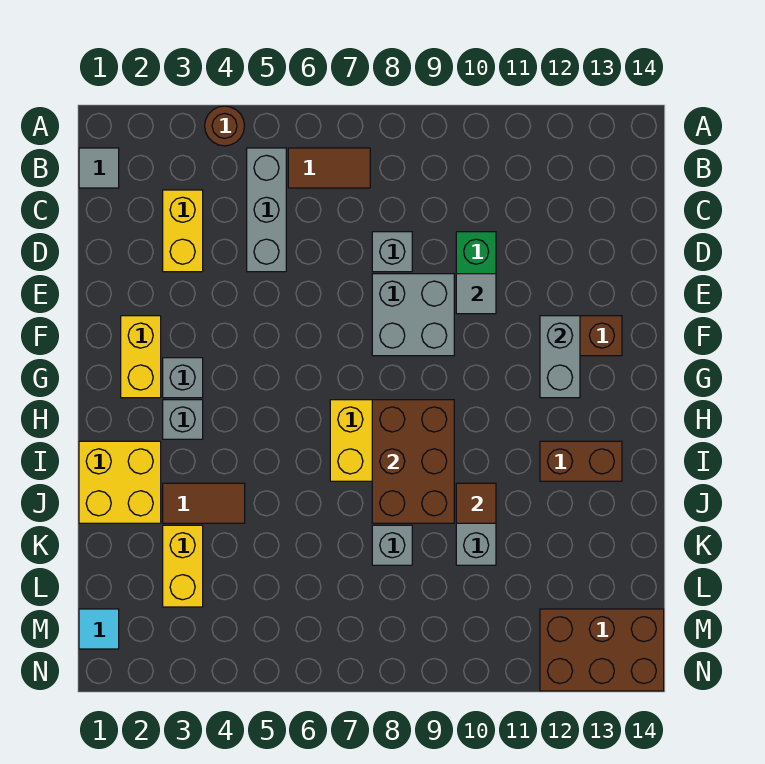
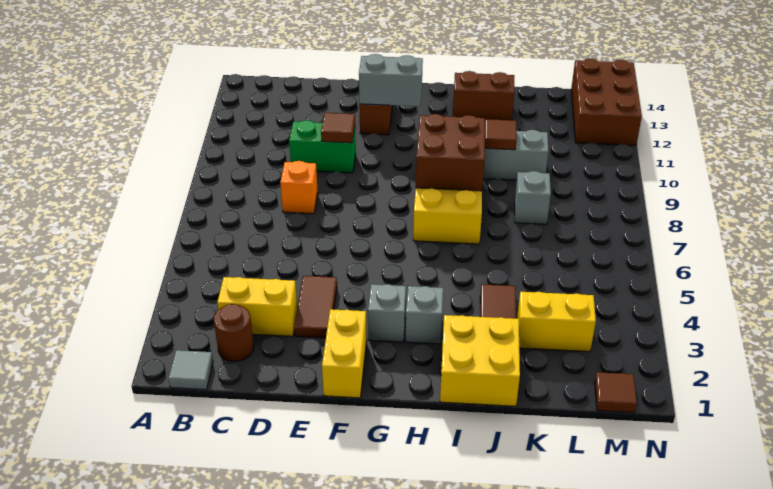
brown 1x1 round brick [205,106,244,146] -> brown 1x1 round brick moved to [214,304,254,361]
grey 1x3 brick [247,148,286,272] -> none
brown 1x2 tile [288,148,370,188] -> brown 1x2 tile moved to [294,276,337,338]
grey 1x1 brick [372,232,412,272] -> orange 1x1 brick [280,161,318,214]
grey 2x2 brick [372,274,454,356] -> none
grey 1x1 tile [456,274,496,314] -> brown 1x1 tile [321,113,355,143]
yellow 1x2 brick [121,316,161,398] -> yellow 1x2 brick turned to [322,309,367,398]
brown 2x3 brick [372,400,454,523] -> brown 2x2 brick [416,114,485,191]
brown 1x2 brick [540,441,622,481] -> brown 1x2 brick turned to [453,71,514,120]
cyan 1x1 tile [79,609,119,649] -> brown 1x1 tile [595,372,637,413]

